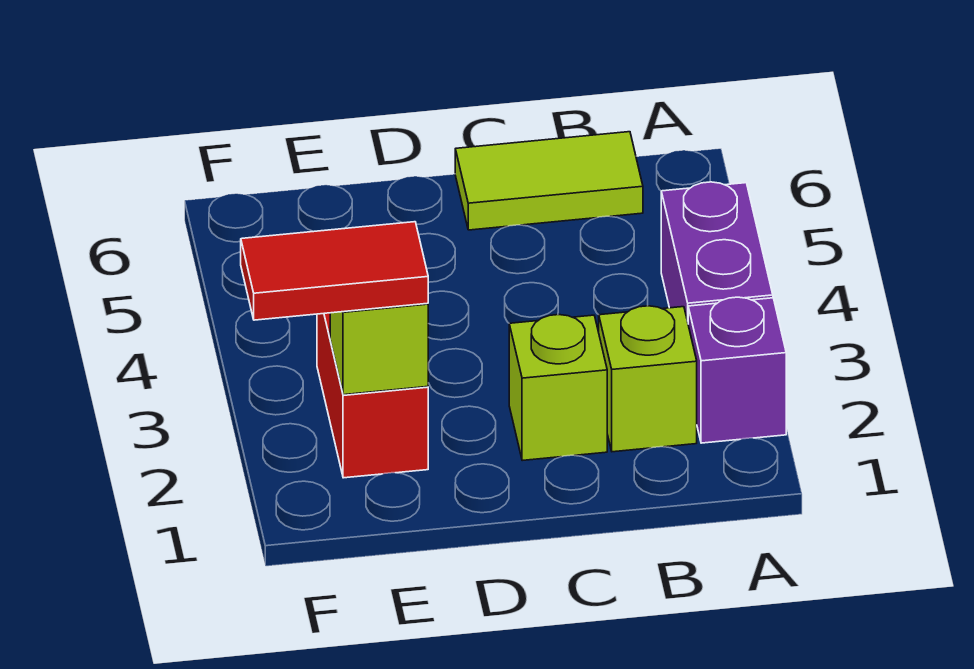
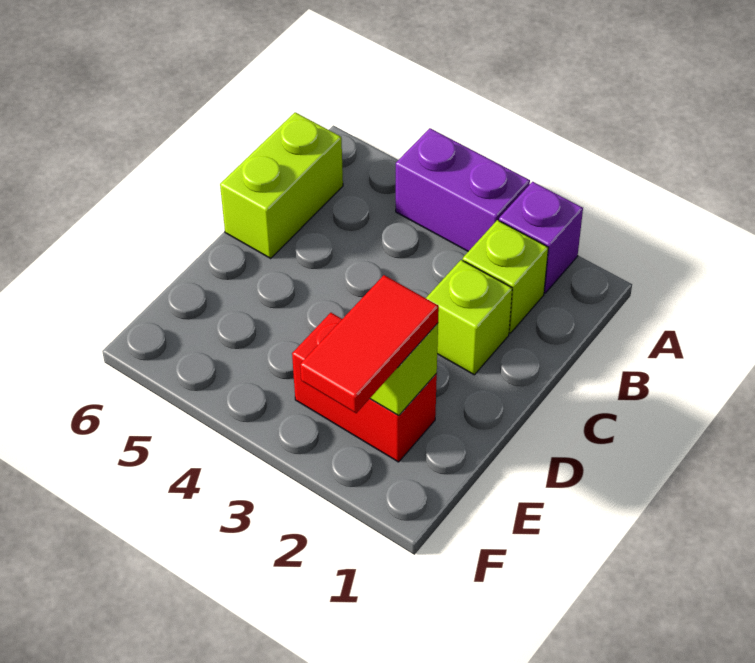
lime 1x2 tile [455,132,643,230] -> lime 1x2 brick [220,112,343,258]

